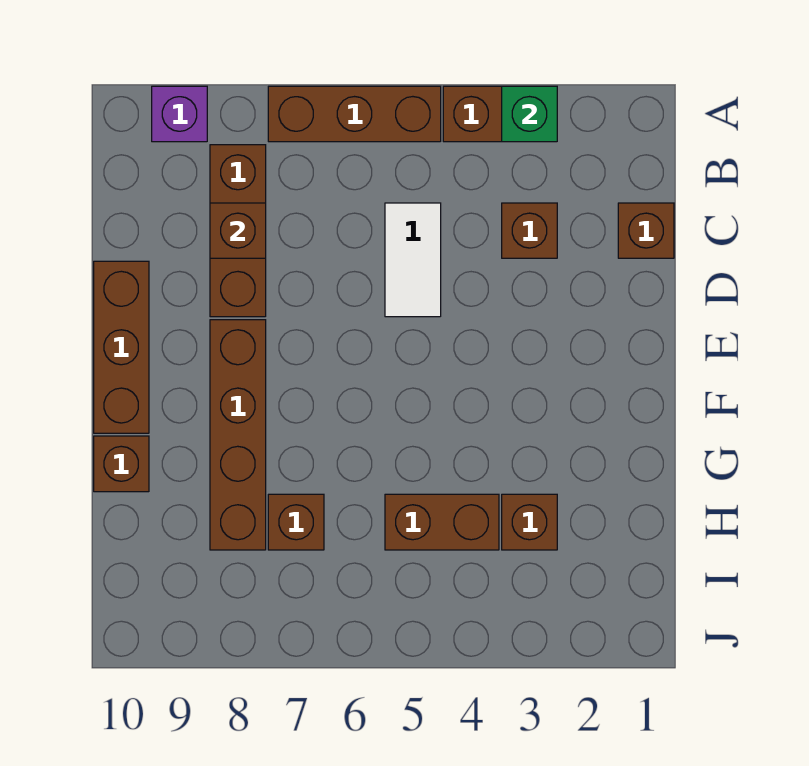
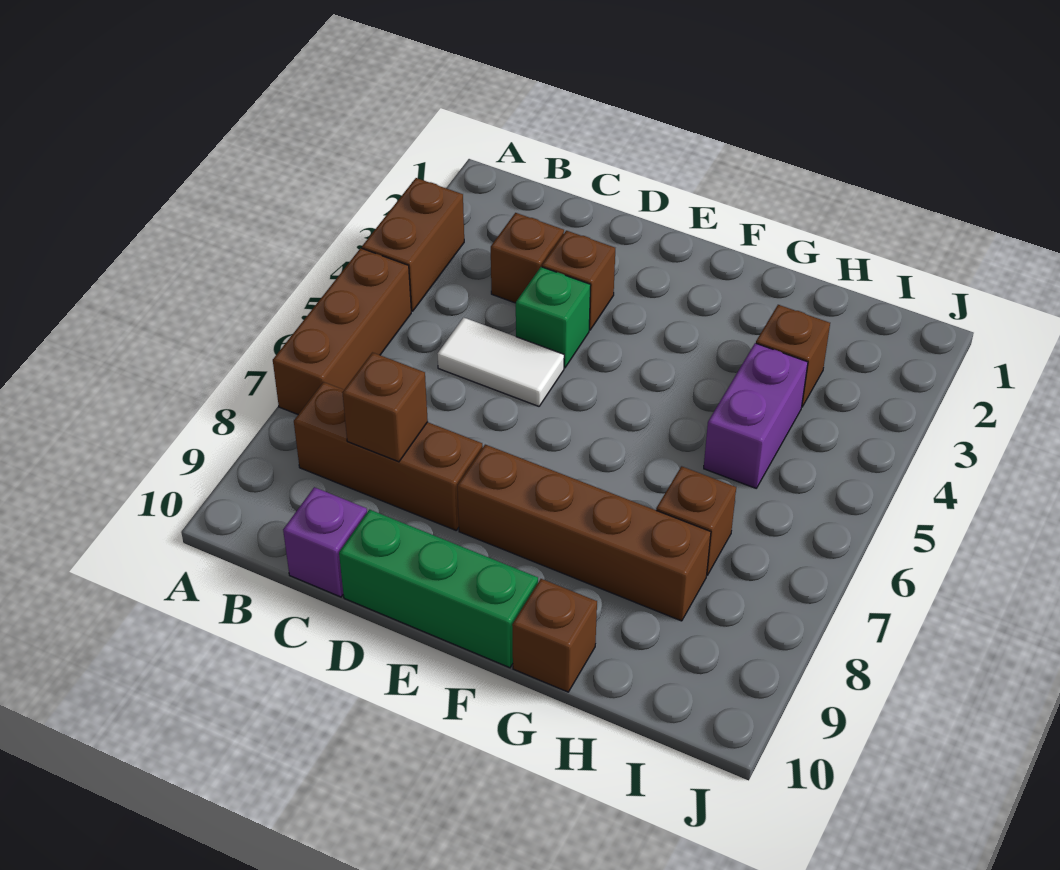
green 1x1 brick [502,86,557,142] -> green 1x1 brick moved to [516,267,591,368]
purple 1x1 brick [152,86,207,142] -> purple 1x1 brick moved to [283,487,367,597]
brown 1x1 brick [618,203,674,258] -> brown 1x1 brick moved to [542,231,615,330]
brown 1x3 brick [94,261,149,433] -> green 1x3 brick [339,510,538,668]
brown 1x2 brick [385,494,499,550] -> purple 1x2 brick [704,343,808,488]

